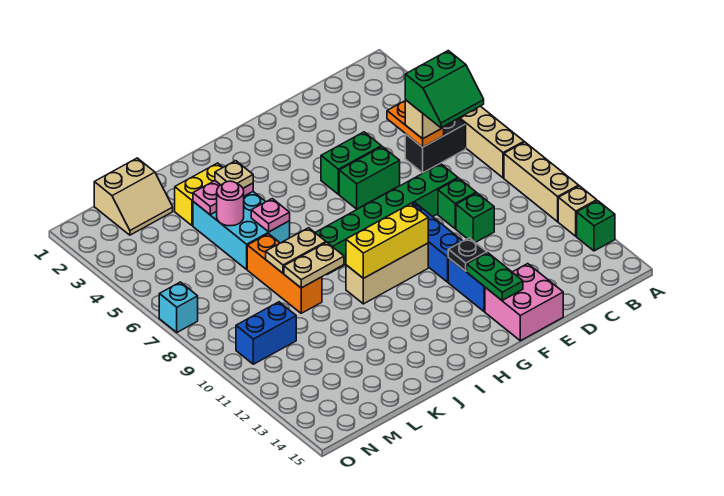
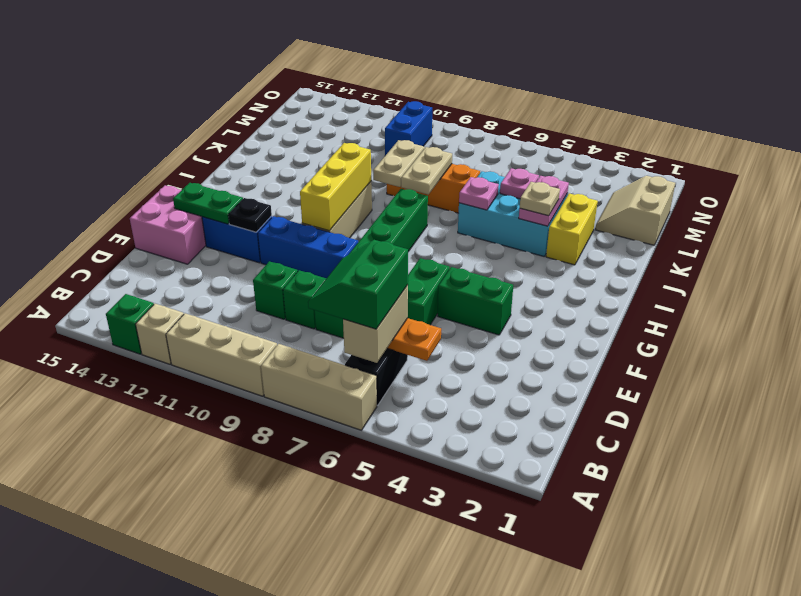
green 1x2 brick [321,132,381,194] -> green 1x2 brick turned to [438,267,513,335]
pink 1x1 round brick [217,181,244,226] -> pink 1x1 plate [500,168,539,199]
cyan 1x1 brick [159,282,198,332] -> none

